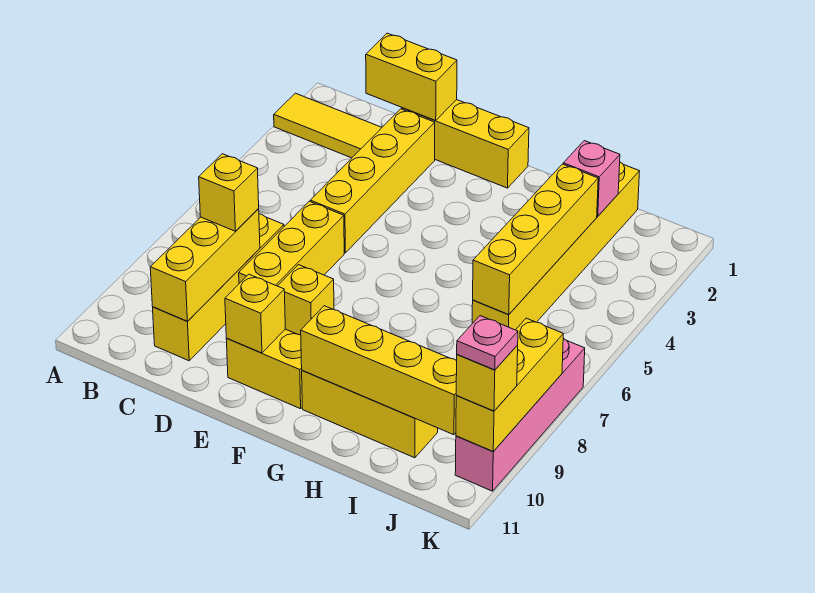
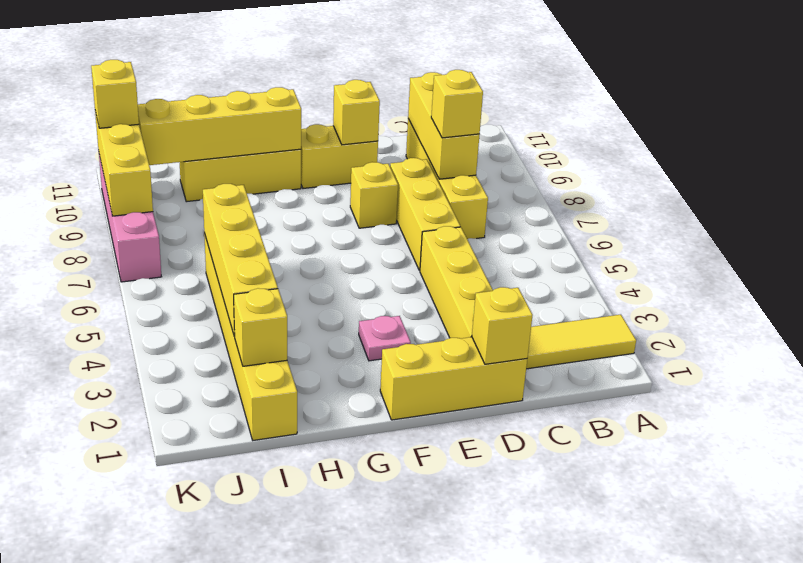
yellow 1x2 brick [366,33,457,120] -> yellow 1x1 brick [472,287,533,364]
pink 1x1 brick [563,141,620,216] -> yellow 1x1 brick [234,288,287,366]
pink 1x1 plate [457,316,518,370] -> pink 1x1 plate moved to [359,316,411,361]

